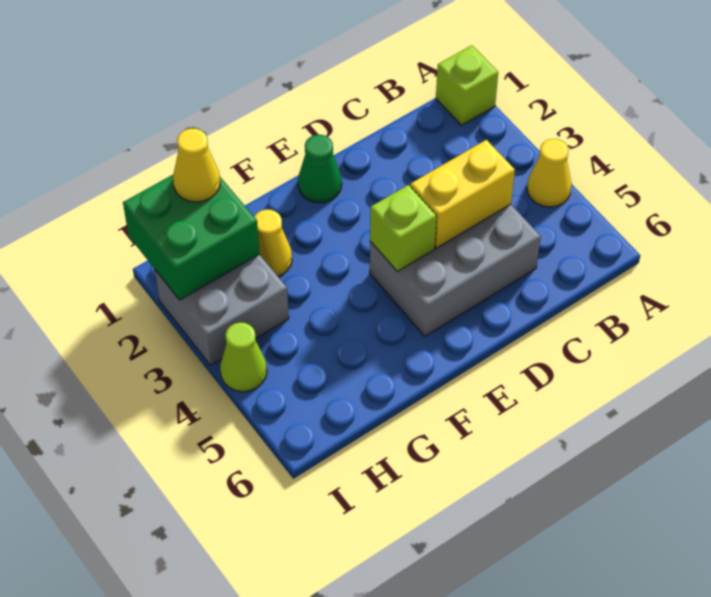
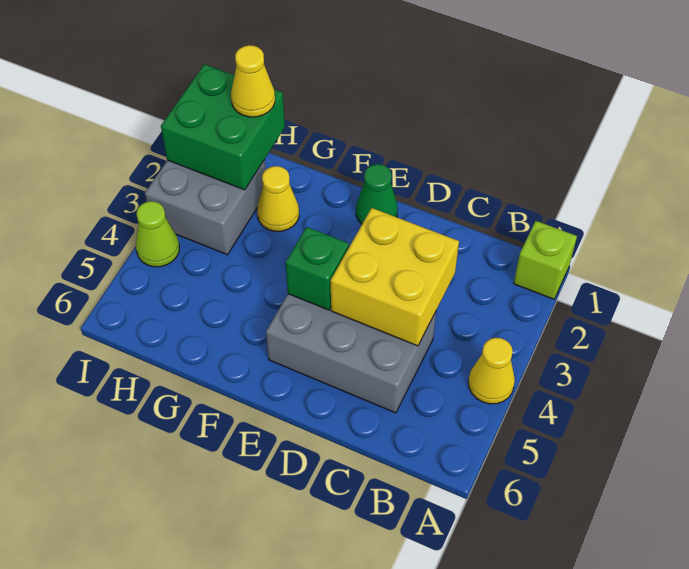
yellow 1x2 brick [410,140,515,248] -> yellow 2x2 brick [331,208,459,346]
lime 1x1 brick [370,185,437,271] -> green 1x1 brick [286,227,349,310]

